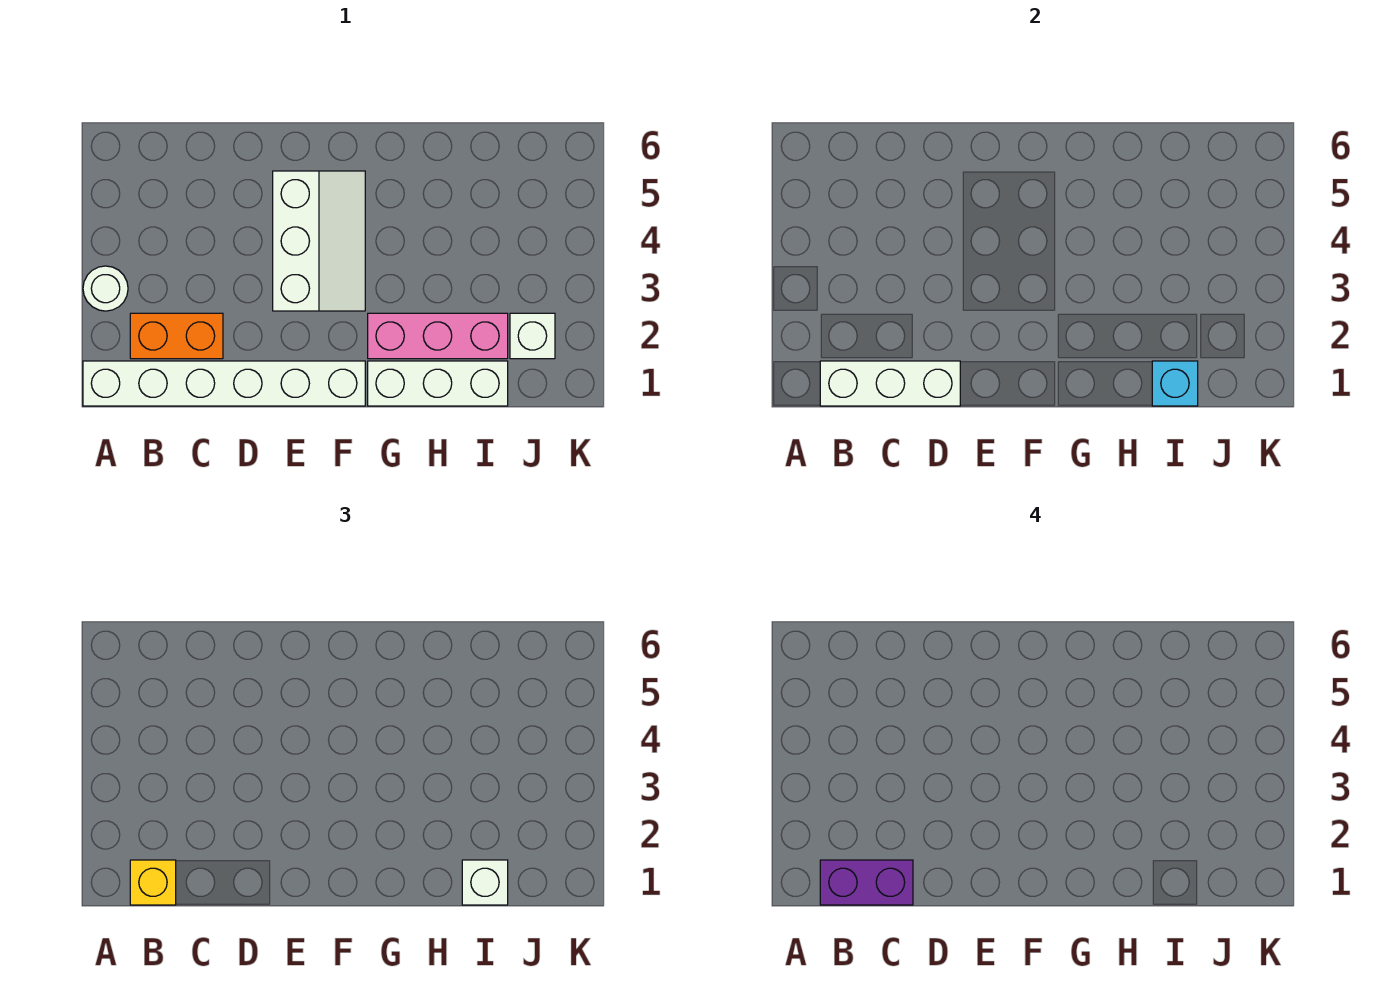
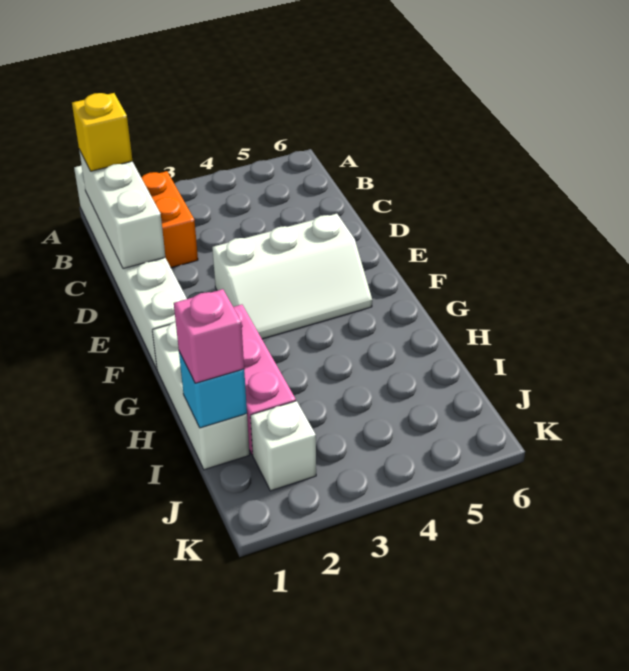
white 1x1 round brick [83,266,128,311] -> none
purple 1x2 brick [820,860,913,905] -> none
white 1x1 brick [462,860,508,905] -> pink 1x1 brick [174,289,244,383]

